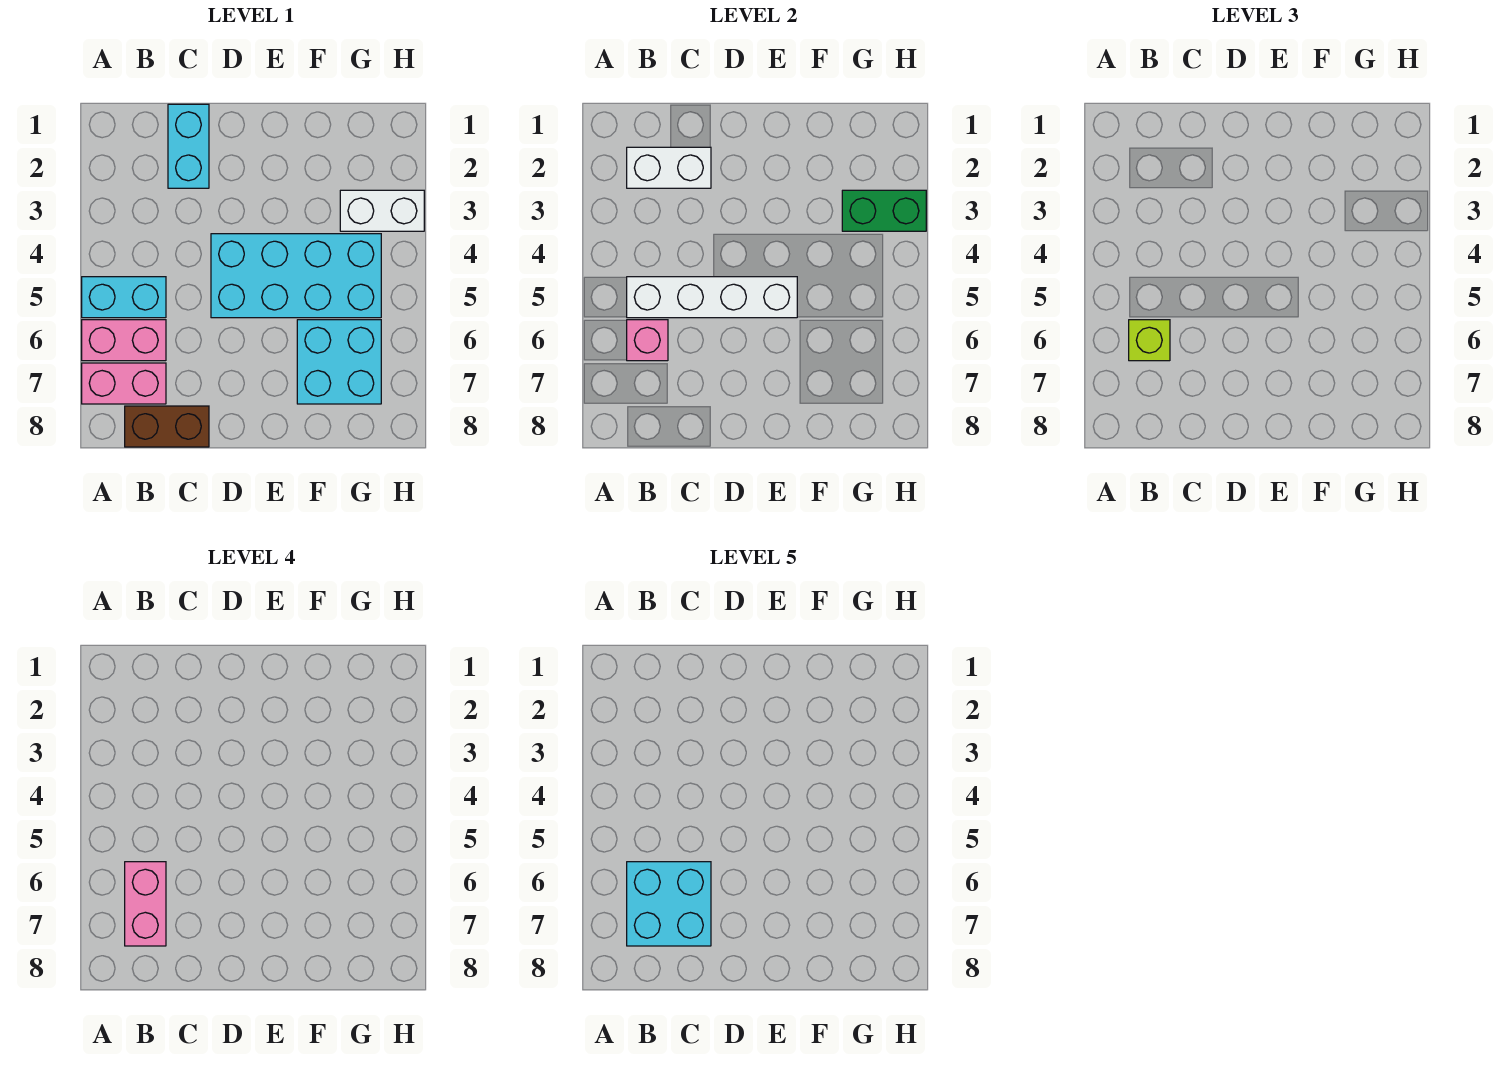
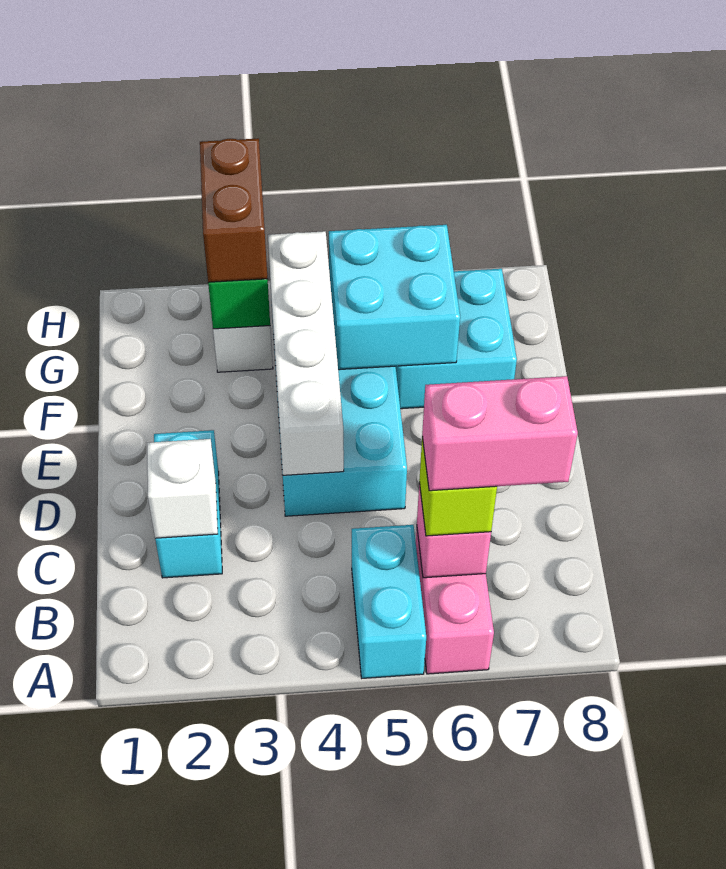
pink 1x2 brick [82,363,166,404] -> none
white 1x2 brick [627,147,711,188] -> white 1x1 brick [147,439,218,539]
white 1x4 brick [627,277,797,318] -> white 1x4 brick moved to [268,231,344,475]
cyan 2x2 brick [627,862,711,946] -> cyan 2x2 brick moved to [329,225,460,370]
brown 1x2 brick [125,406,209,447] -> brown 1x2 brick moved to [200,139,268,283]
cyan 1x2 brick [168,104,209,188] -> cyan 1x2 brick turned to [154,430,222,578]

